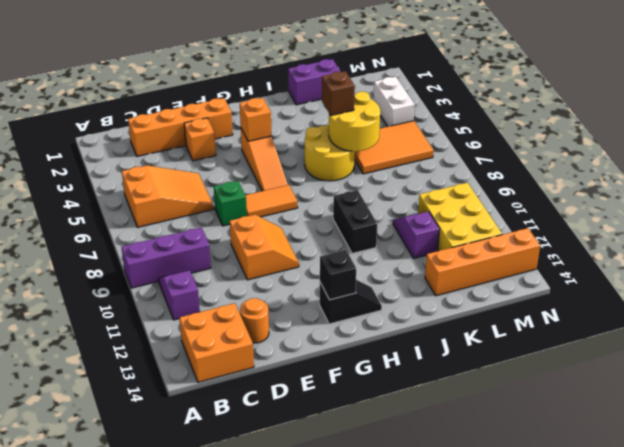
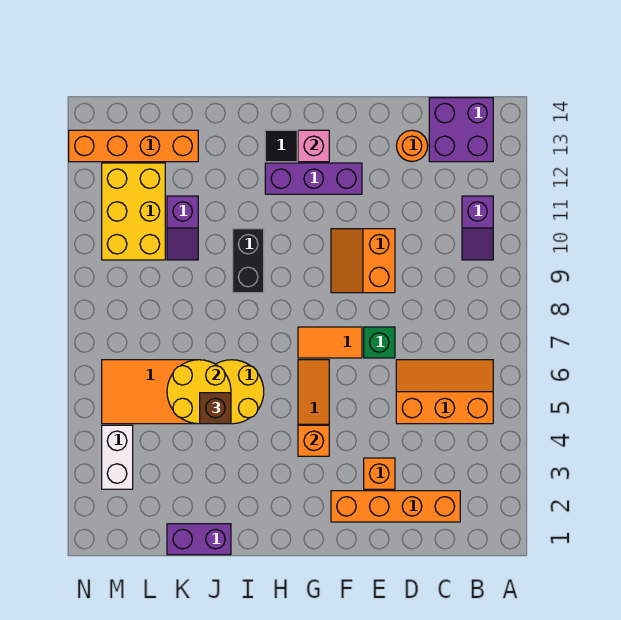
purple 1x3 brick [122,227,211,288] -> purple 1x3 brick moved to [265,163,362,194]
orange 2x3 slope [122,165,214,227] -> orange 2x3 slope turned to [396,360,493,424]
orange 2x2 brick [180,303,254,382] -> purple 2x2 brick [429,98,493,162]
black 1x1 brick [320,250,356,300] -> pink 1x1 brick [298,130,329,162]

